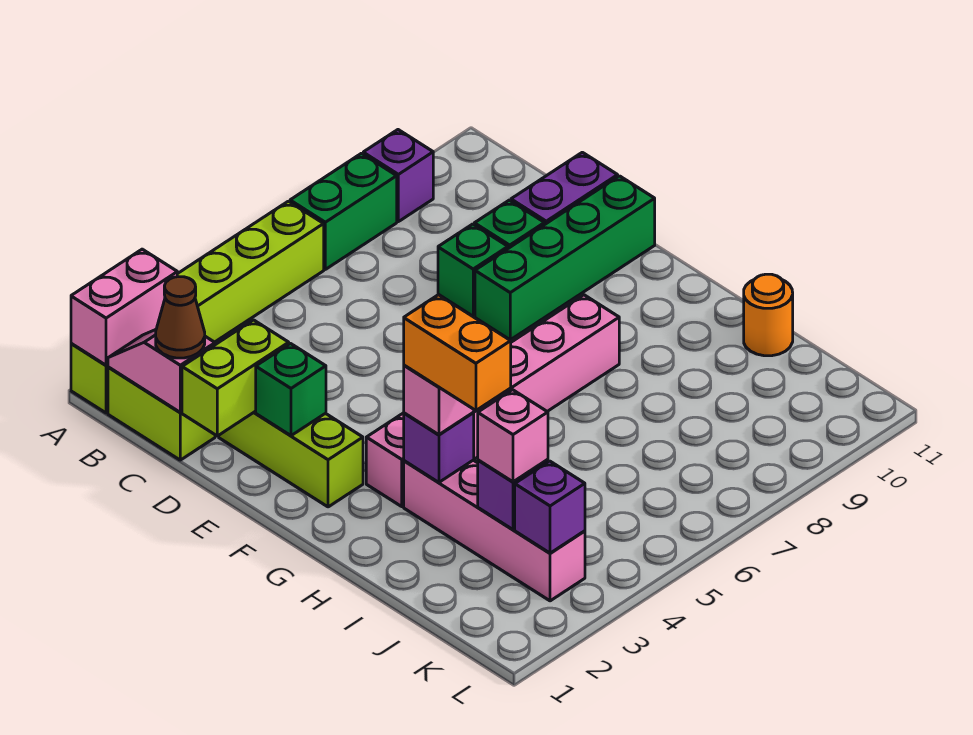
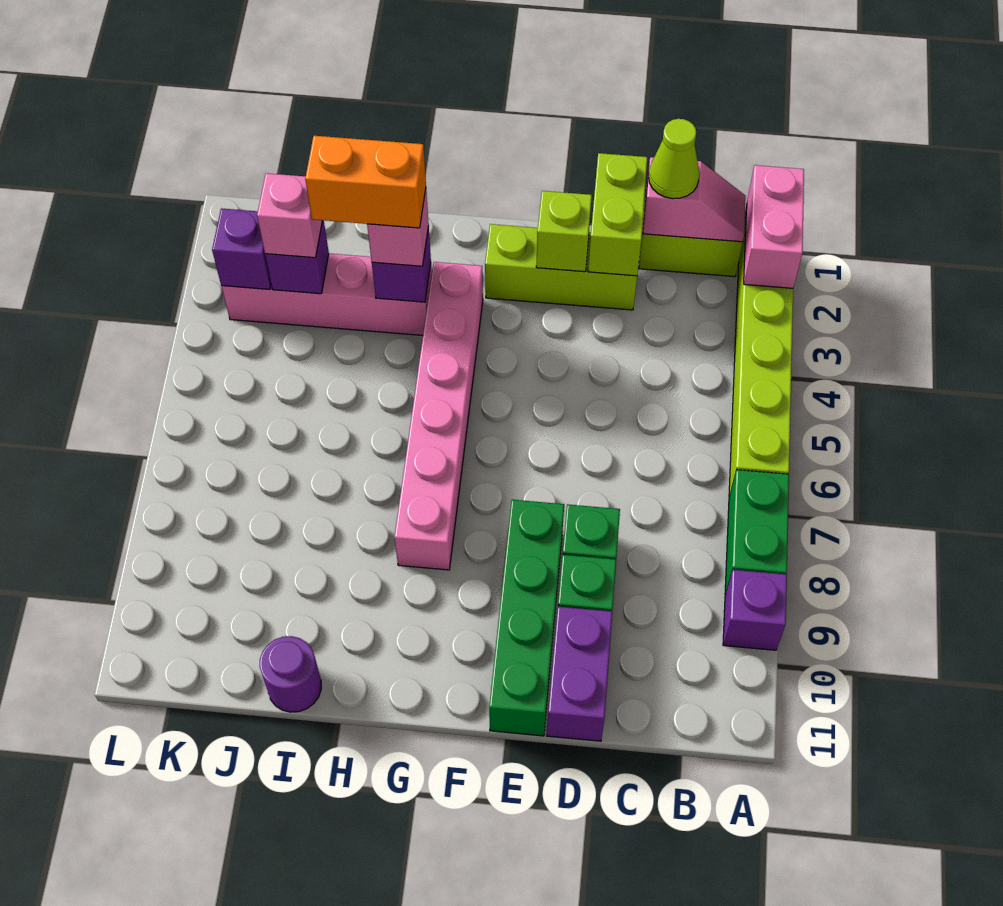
brown 1x1 cone [156,277,205,358] -> lime 1x1 cone [649,119,700,199]
green 1x1 brick [256,344,326,436] -> lime 1x1 brick [536,191,592,272]
orange 1x1 round brick [744,274,793,356] -> purple 1x1 round brick [260,636,321,712]

